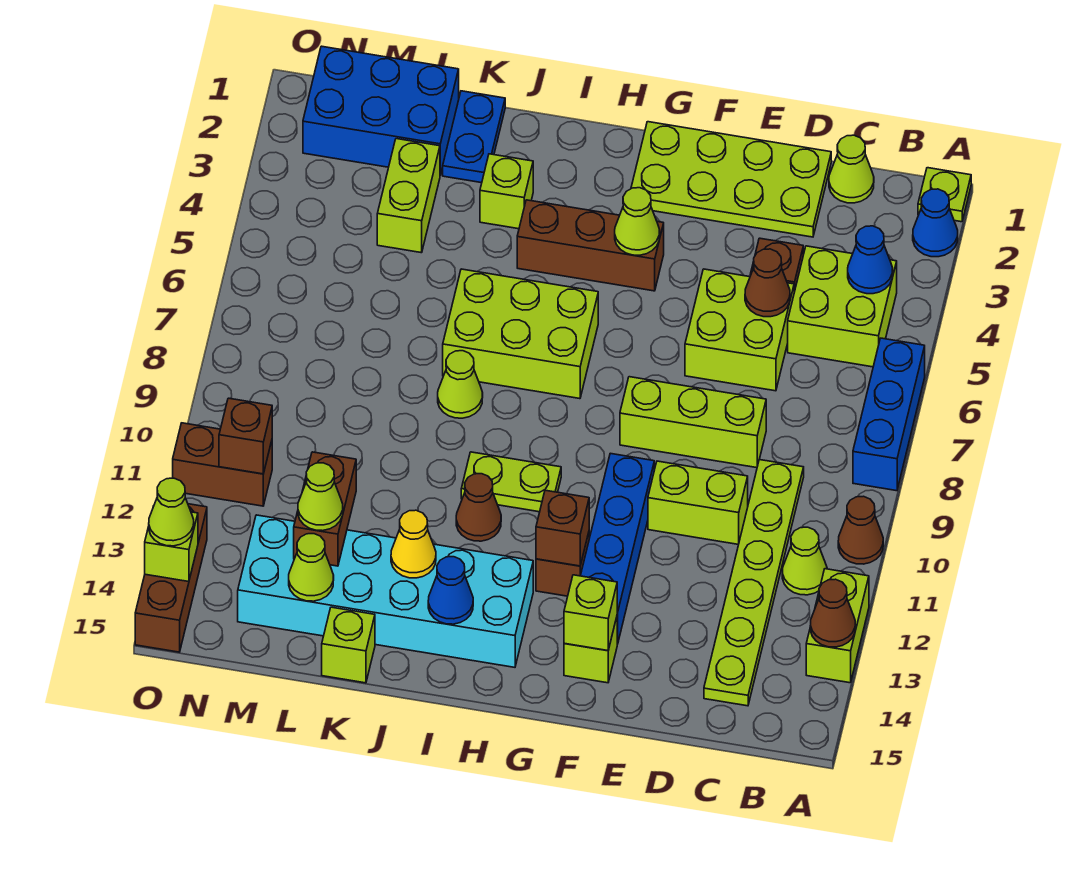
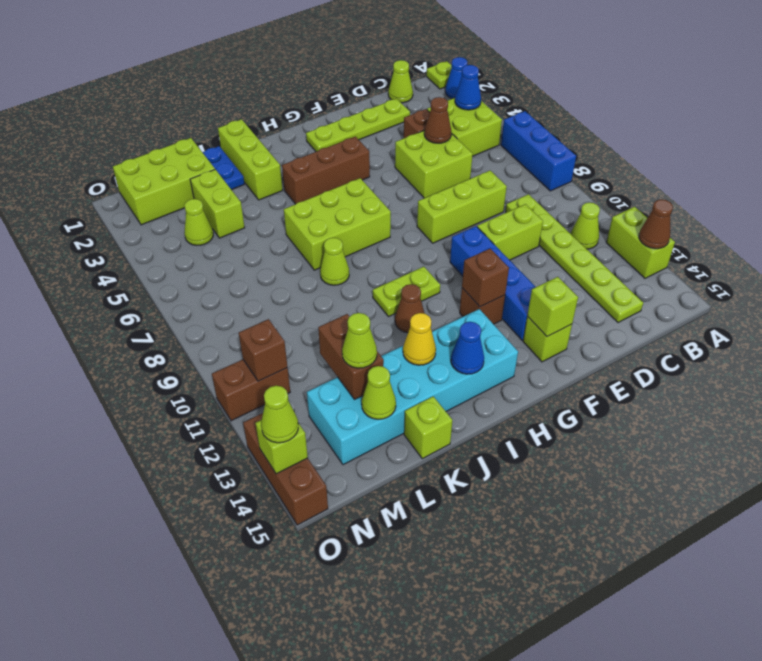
brown 1x1 cone [838,496,883,564] -> none
lime 2x4 plate [631,122,831,237] -> lime 1x4 plate [306,99,410,152]
lime 1x1 cone [615,188,660,255] -> lime 1x1 cone moved to [184,199,213,245]
lime 1x1 brick [480,154,533,229] -> lime 1x3 brick [218,119,283,200]
blue 2x3 brick [303,46,459,175] -> lime 2x3 brick [113,138,215,225]

